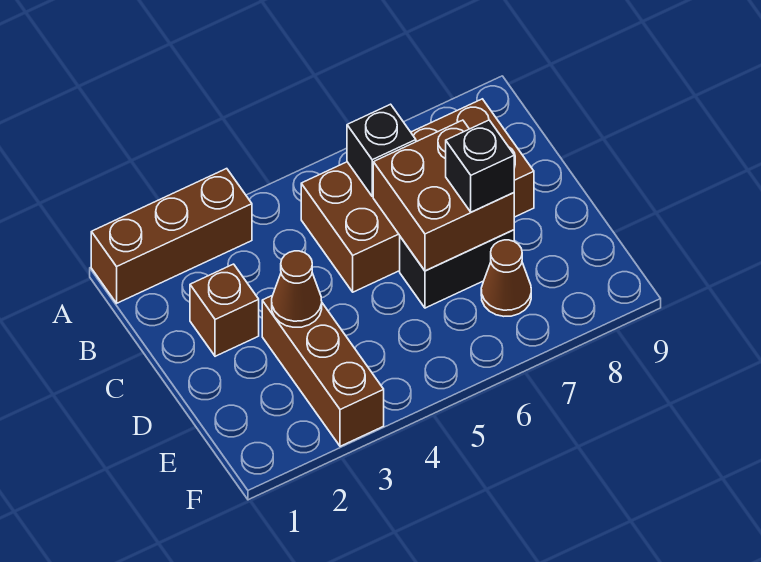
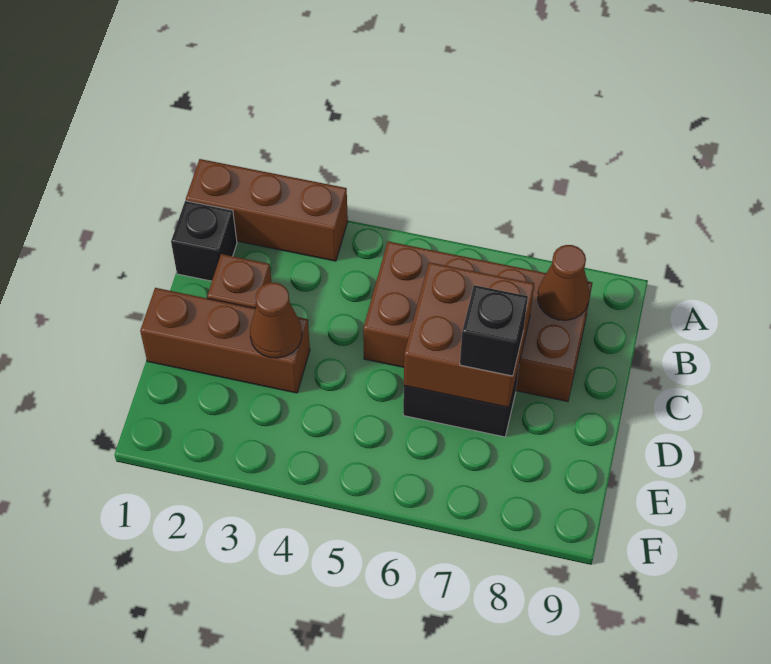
black 1x1 brick [347,104,416,196] -> black 1x1 brick moved to [171,201,237,281]
brown 1x3 brick [262,295,384,446] -> brown 1x3 brick turned to [140,288,310,393]
brown 1x1 cone [481,240,531,316] -> brown 1x1 cone moved to [538,245,589,320]

